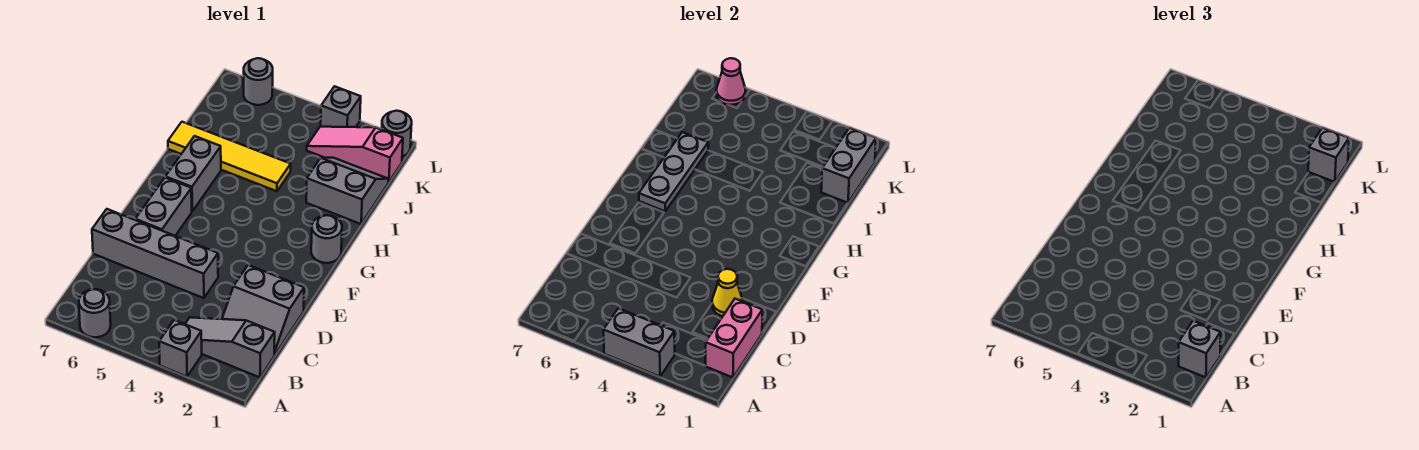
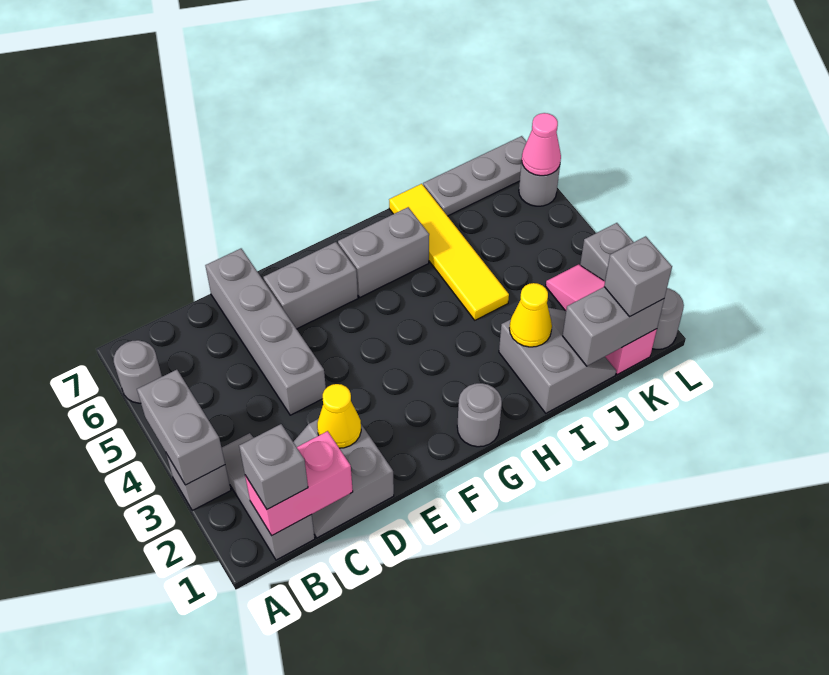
grey 1x3 plate [639,132,708,211] -> grey 1x3 plate moved to [423,136,527,216]
none -> yellow 1x1 cone [510,283,552,347]

